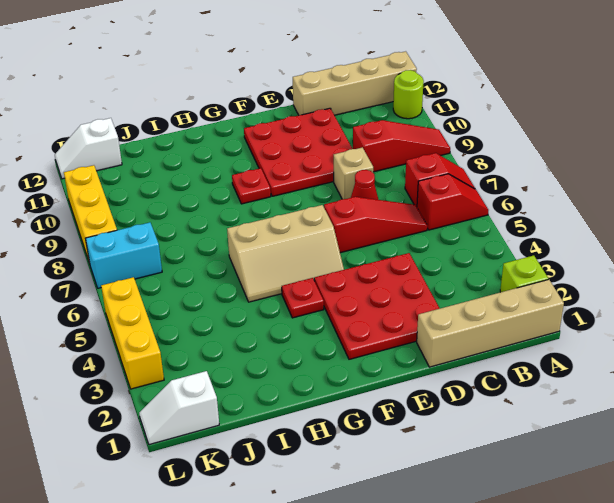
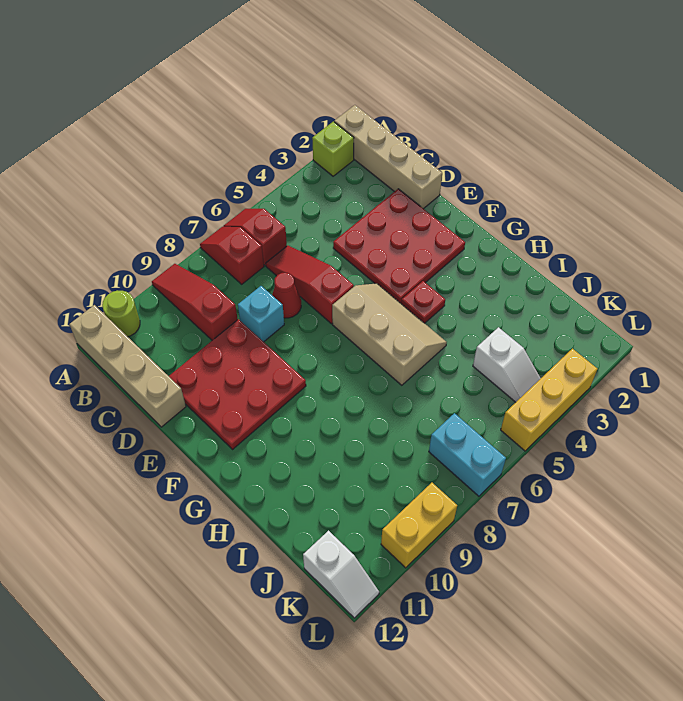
tan 1x1 brick [334,147,373,199] -> cyan 1x1 brick [238,286,284,342]
red 1x1 plate [232,168,271,204] -> none
white 1x2 slope [139,371,219,445] -> white 1x2 slope moved to [473,327,541,402]
yellow 1x3 brick [64,165,117,261] -> yellow 1x2 brick [381,483,457,568]

